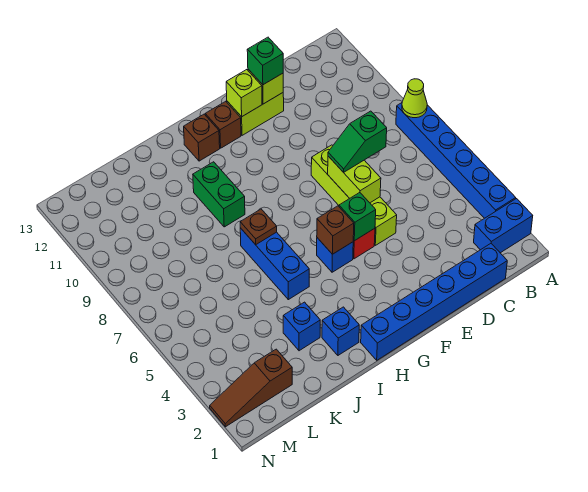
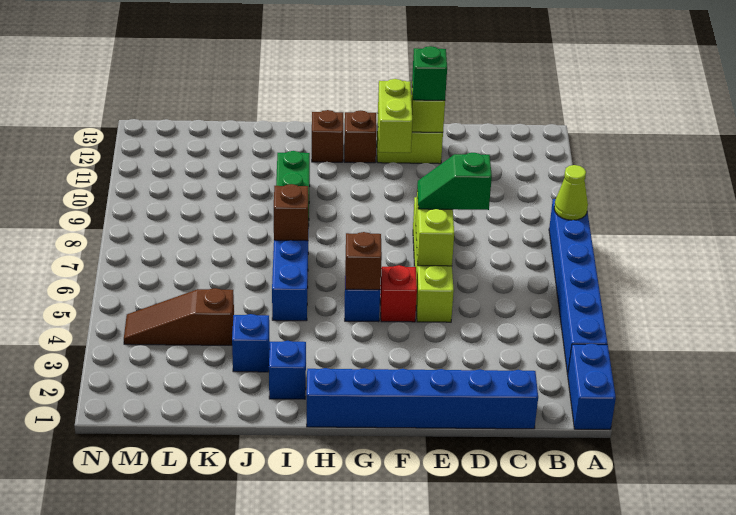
blue 1x2 brick [474,199,533,253] -> blue 1x2 brick turned to [568,344,616,429]
green 1x1 brick [339,193,376,241] -> none
lime 1x1 brick [226,70,262,117] -> lime 1x2 brick [378,79,412,153]
brown 1x1 plate [240,209,277,245] -> brown 1x1 brick [274,184,308,241]
brown 1x3 slope [210,349,292,427] -> brown 1x3 slope moved to [124,288,234,345]

